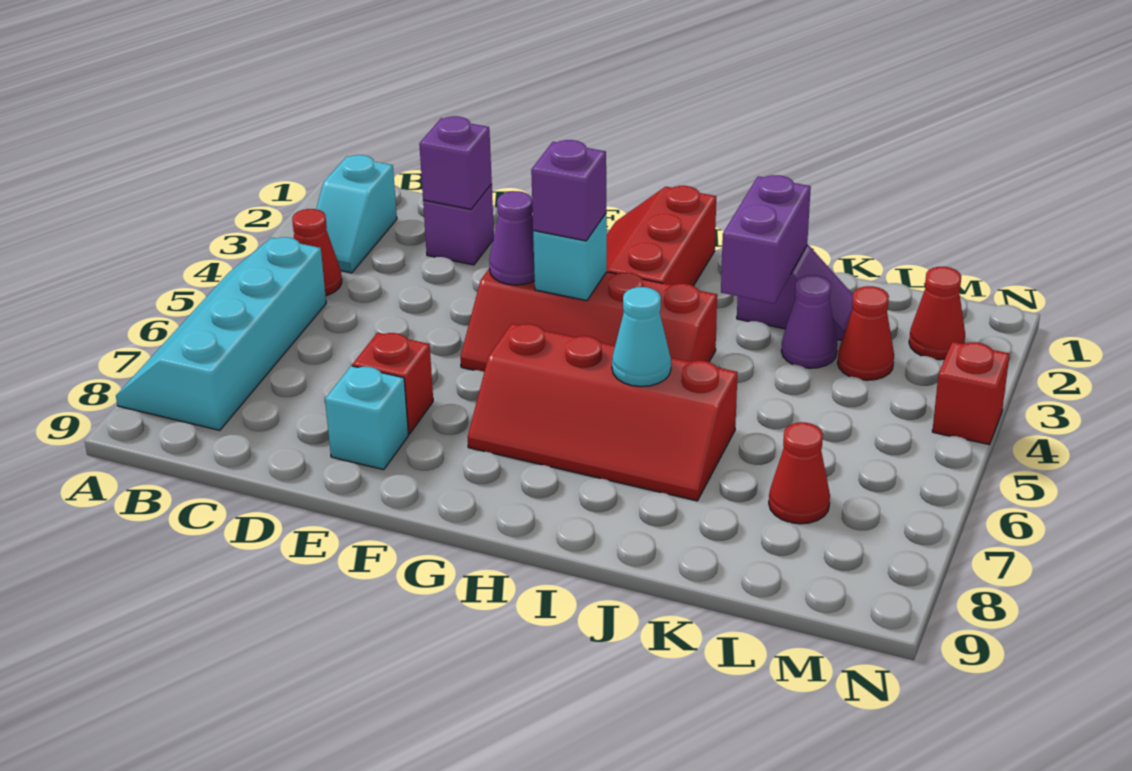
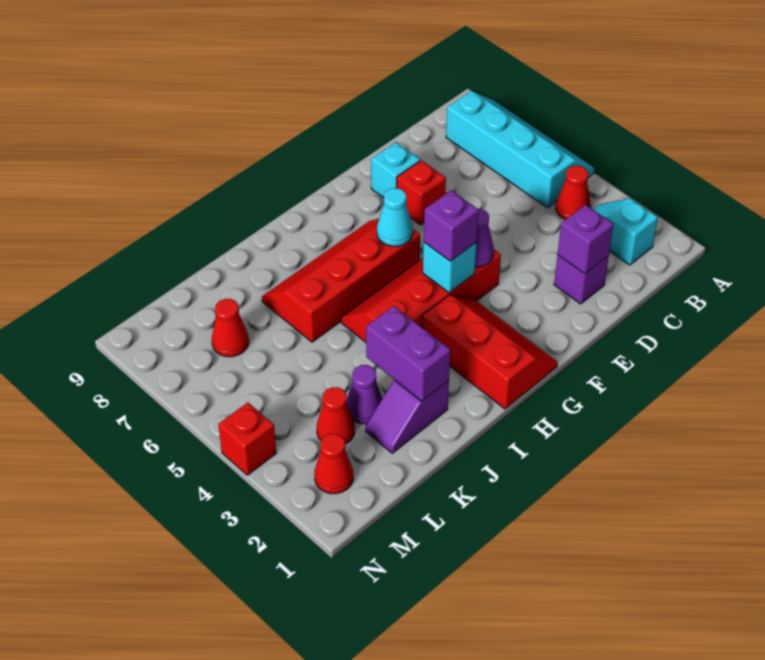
cyan 1x1 cone [612,287,671,387] -> cyan 1x1 cone moved to [377,188,413,246]

